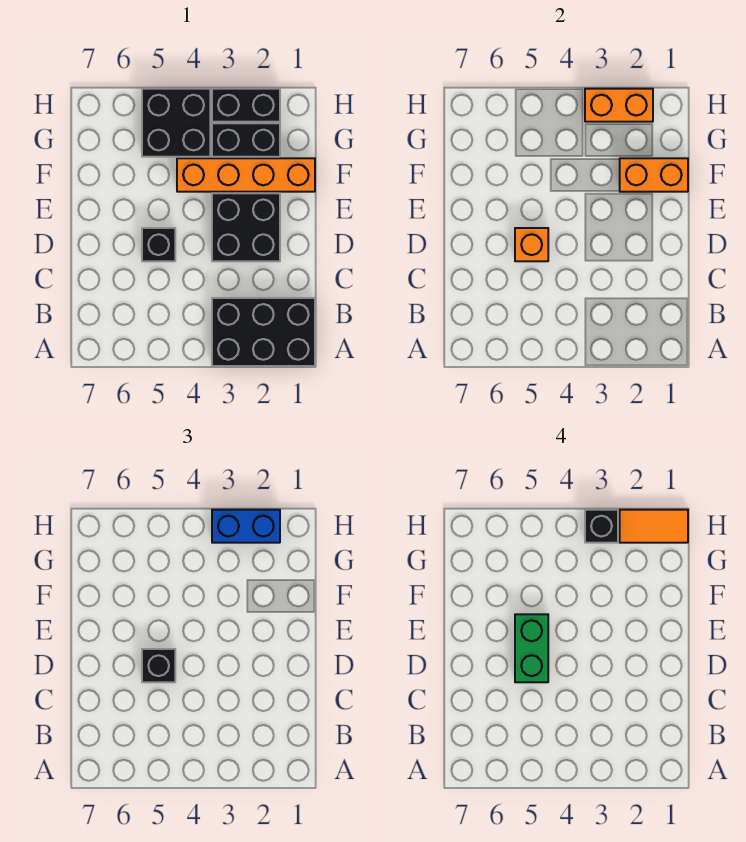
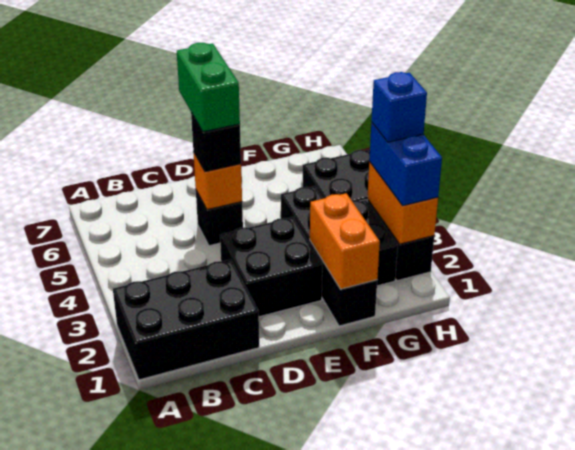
black 2x3 brick [212,298,315,366] -> black 2x3 brick turned to [113,260,259,380]
green 1x2 brick [515,614,548,682] -> green 1x2 brick turned to [177,43,240,132]
orange 1x4 brick [177,158,315,192] -> black 1x4 brick [281,186,377,326]
orange 1x2 tile [620,510,688,543] -> none
black 1x1 brick [585,510,618,543] -> blue 1x1 brick [372,72,427,142]

